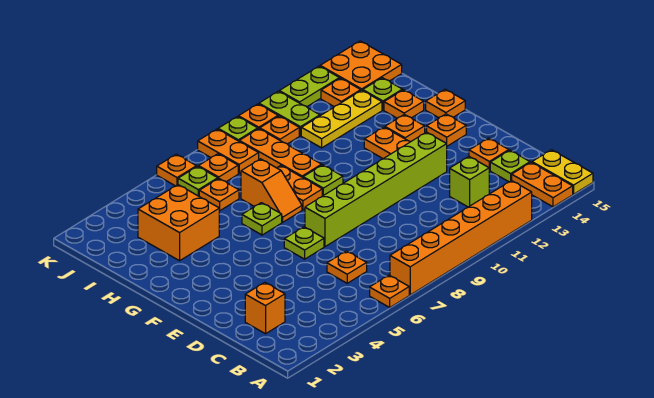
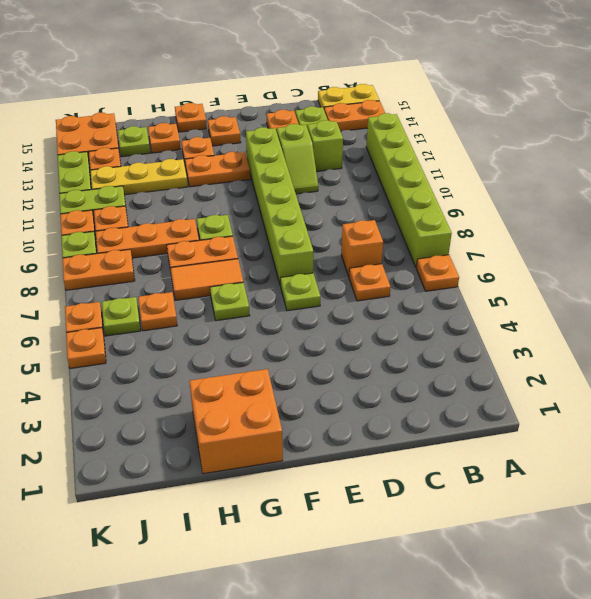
orange 1x6 brick [390,180,532,295] -> lime 1x6 brick [366,113,452,267]
orange 1x1 brick [245,282,285,334] -> orange 1x1 brick moved to [341,220,383,276]
none -> lime 1x2 slope [277,124,318,194]
orange 1x2 slope [241,159,302,222] -> orange 1x2 tile [170,259,243,300]
orange 2x2 brick [138,185,219,261] -> orange 2x2 brick moved to [189,369,283,474]
yellow 1x3 plate [301,90,382,148] -> yellow 1x3 plate turned to [90,159,188,195]
orange 1x1 plate [199,154,238,182] -> orange 1x1 plate moved to [66,328,106,368]

